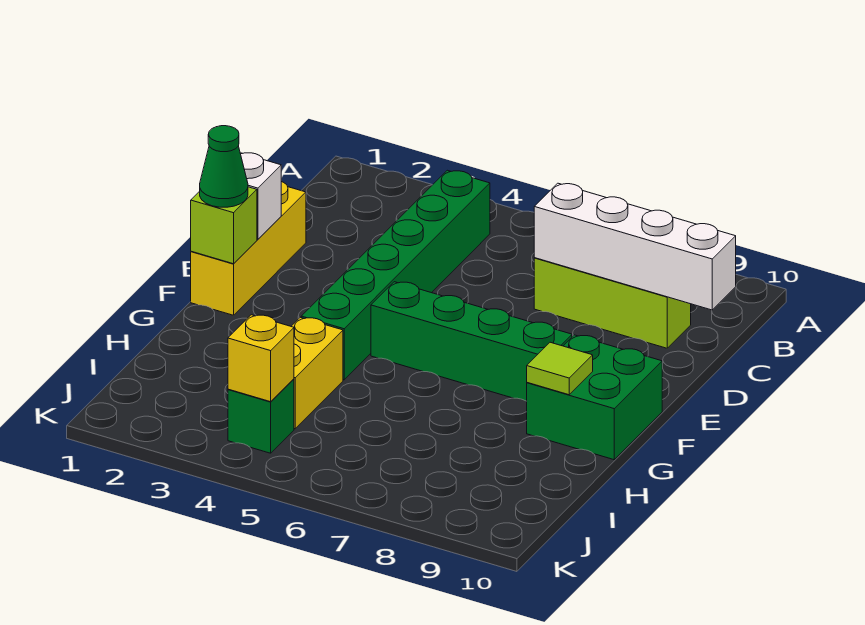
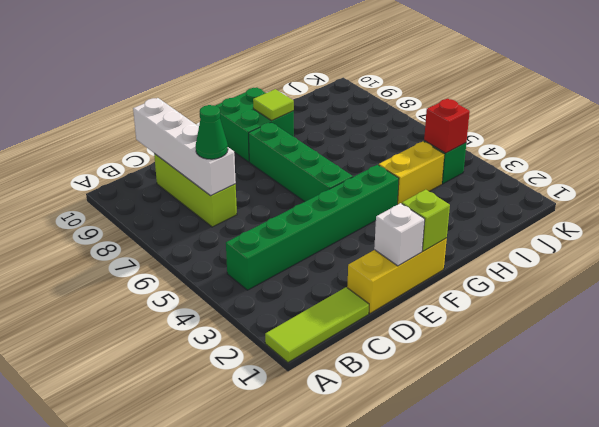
none -> lime 1x3 tile [265,287,369,362]
green 1x1 cone [200,126,248,207] -> green 1x1 cone moved to [196,105,228,159]
yellow 1x1 brick [228,315,294,402] -> red 1x1 brick [424,99,470,153]

